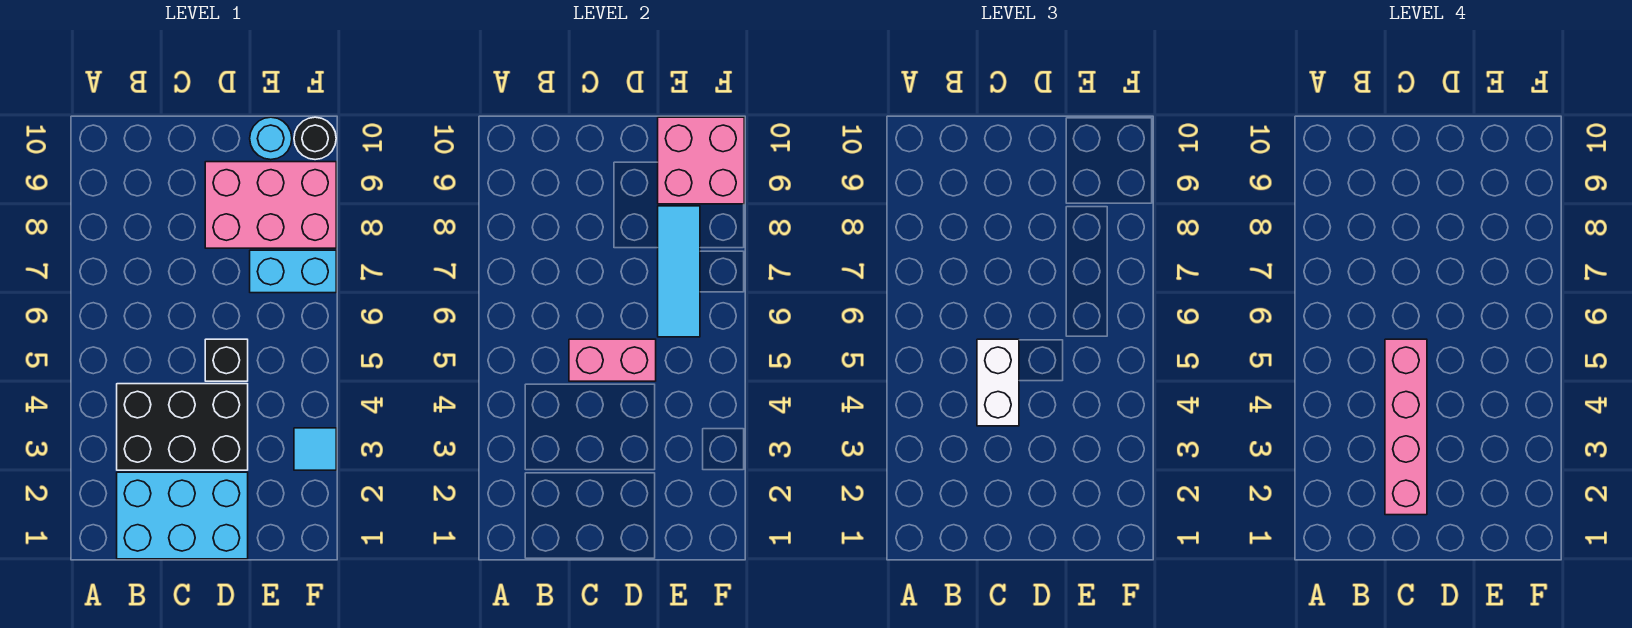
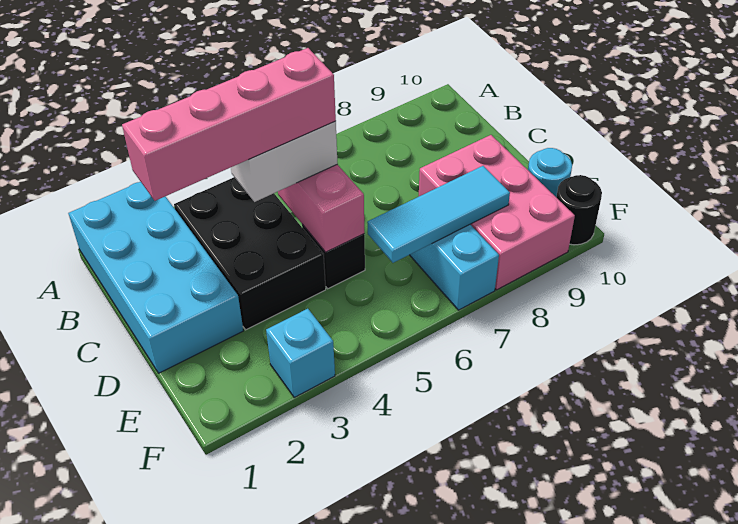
cyan 2x3 brick [117,472,248,559] -> cyan 2x4 brick [68,182,243,373]
pink 2x2 brick [658,117,744,204] -> none
cyan 1x1 tile [294,428,336,470] -> cyan 1x1 brick [266,309,335,397]

